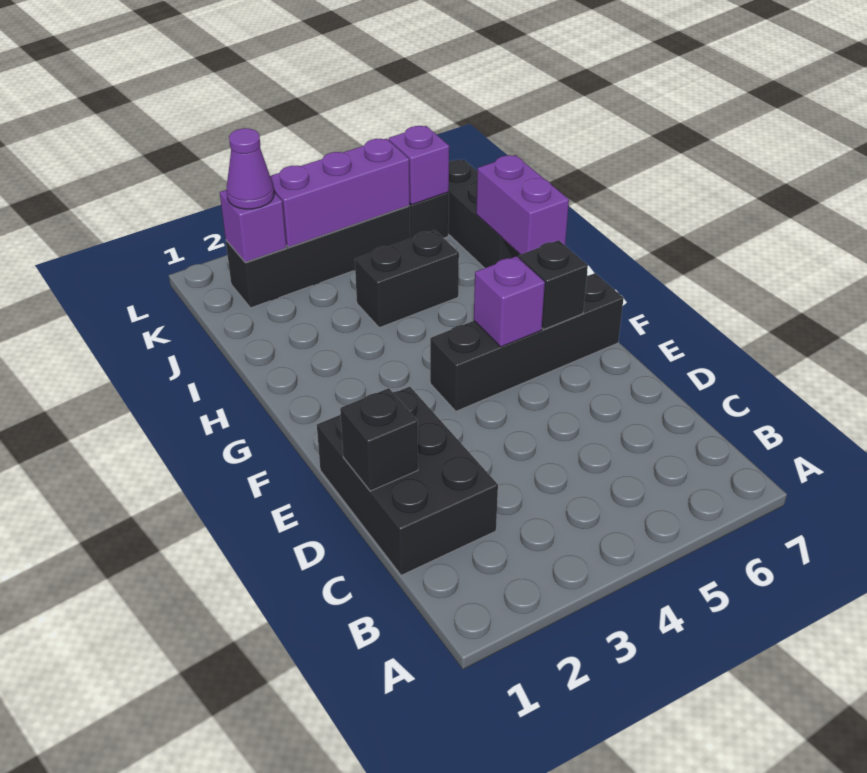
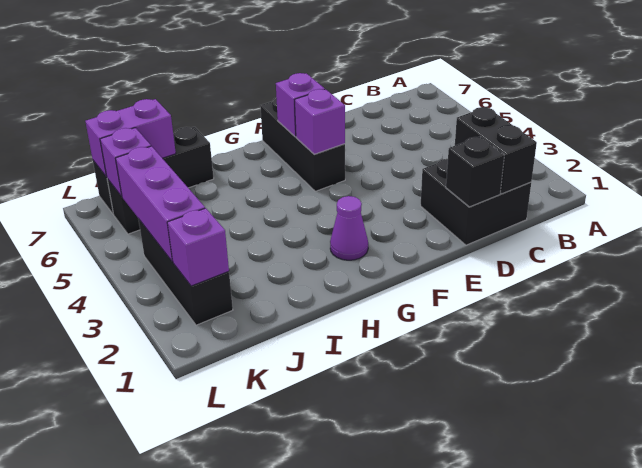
black 2x3 brick [317,387,498,575] -> black 2x2 brick [421,159,531,245]
black 1x4 brick [430,273,624,411] -> black 1x3 brick [260,98,345,191]
black 1x1 brick [518,240,588,329] -> purple 1x1 brick [276,73,325,137]
purple 1x2 brick [476,155,569,254] -> purple 1x2 brick moved to [85,99,176,177]
black 1x2 brick [355,230,459,328] -> black 1x2 brick moved to [455,107,537,194]
black 1x4 brick [226,206,410,308] -> black 1x3 brick [138,219,233,325]
purple 1x1 cone [226,128,274,209] -> purple 1x1 cone moved to [330,196,368,260]

